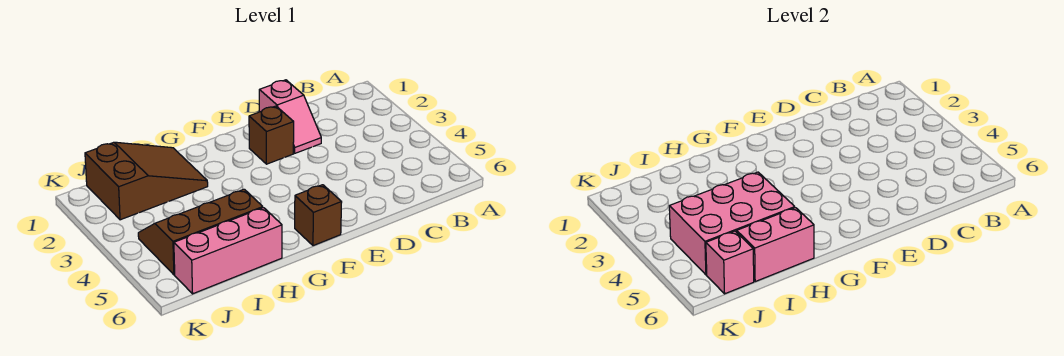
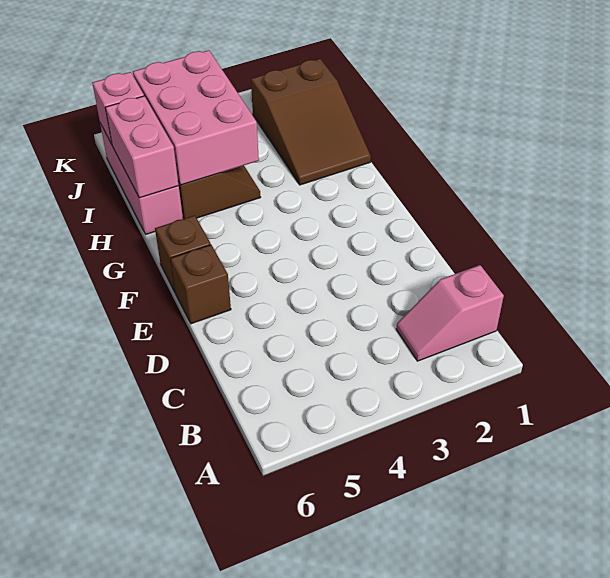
pink 1x2 slope [259,80,321,153] -> pink 1x2 slope moved to [396,265,504,361]
brown 1x1 brick [249,106,294,164] -> brown 1x1 brick moved to [170,245,231,324]

